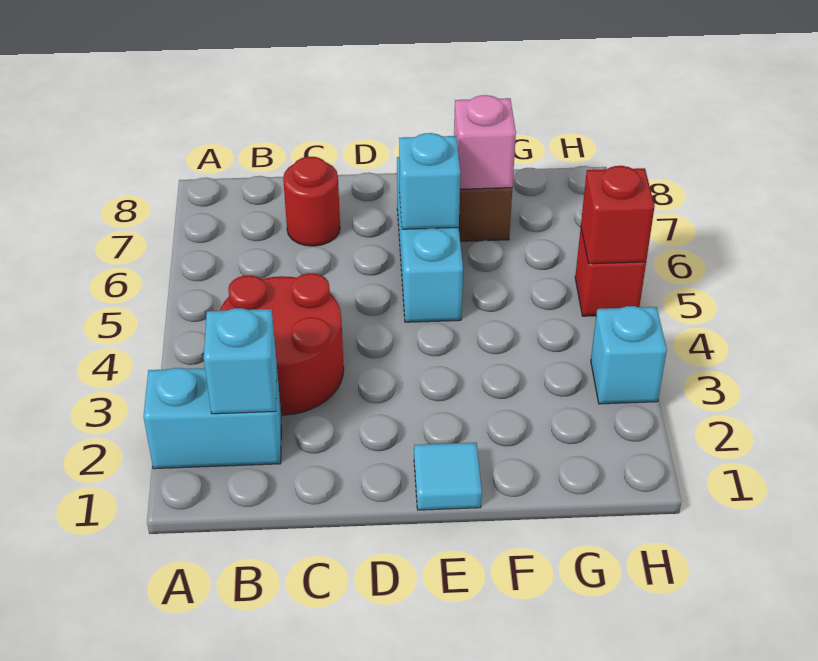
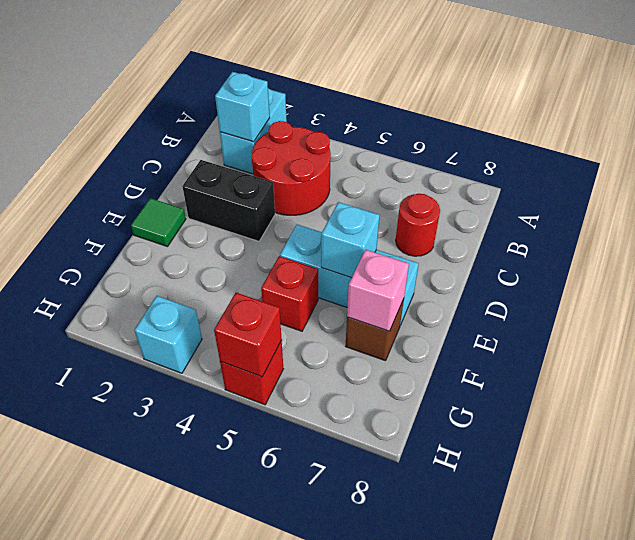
none -> black 1x2 brick [182,160,275,241]
cyan 1x1 tile [414,443,482,510] -> green 1x1 tile [131,198,186,246]
none -> red 1x1 brick [261,256,318,331]

